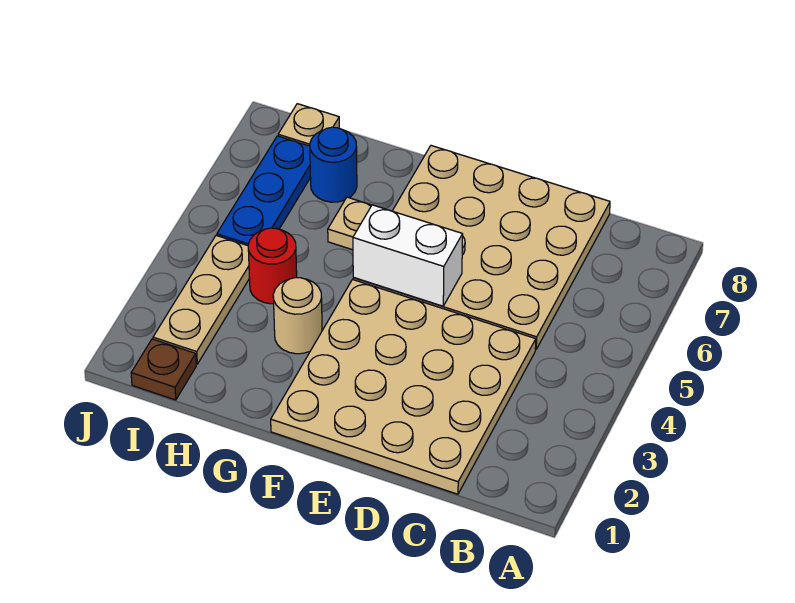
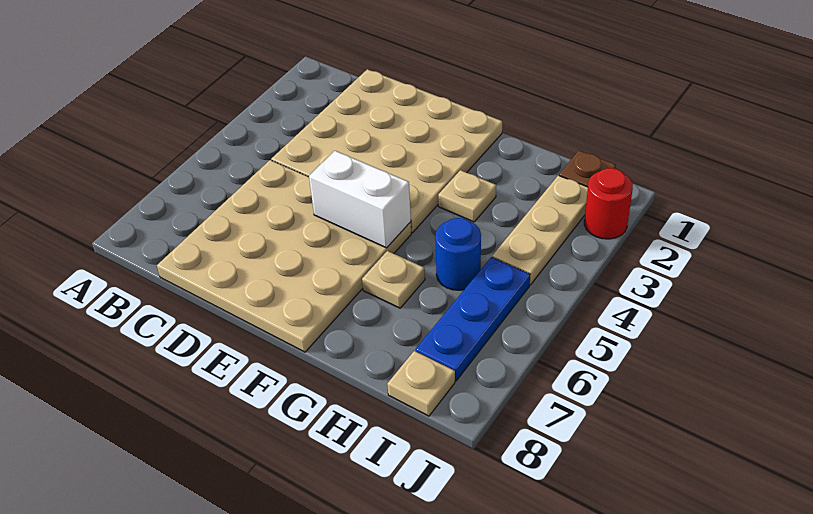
tan 1x1 round brick [273,278,322,354] -> tan 1x1 plate [438,170,496,222]
red 1x1 round brick [248,228,297,304] -> red 1x1 round brick moved to [584,168,633,239]
blue 1x1 round brick [310,127,357,202] -> blue 1x1 round brick moved to [435,218,481,290]

